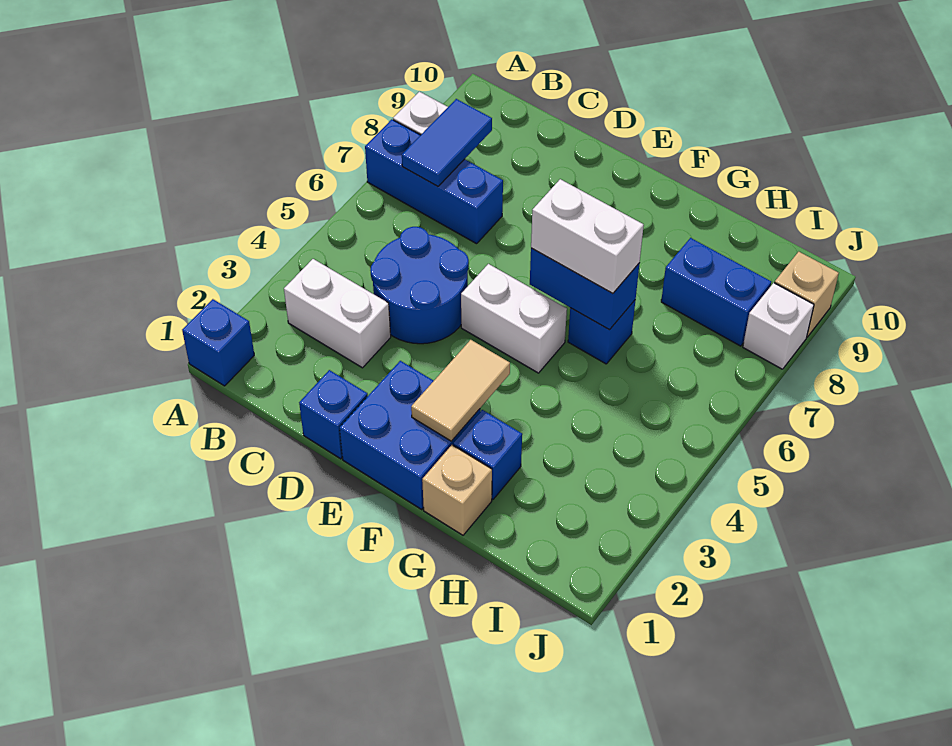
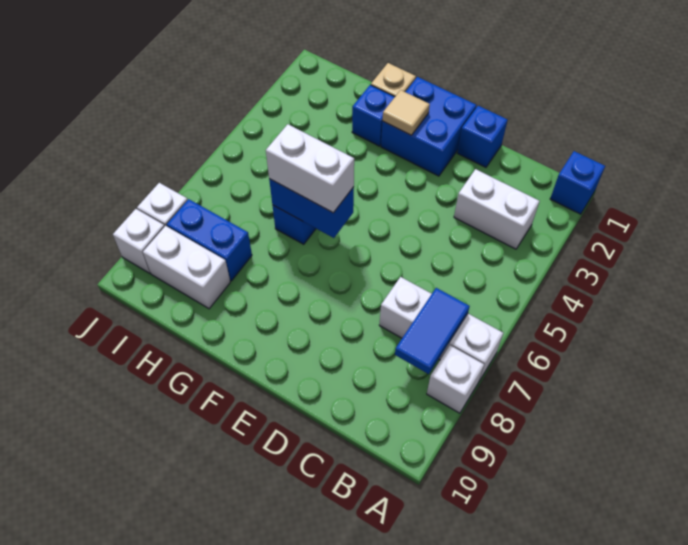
blue 1x3 brick [365,119,503,244] -> white 1x3 brick [379,277,503,381]
blue 2x2 round brick [371,227,469,344] -> none
white 1x2 brick [461,264,567,373] -> white 1x2 brick moved to [143,226,230,309]
tan 1x2 tile [411,340,510,441] -> tan 1x1 tile [383,90,430,135]
tan 1x1 brick [775,252,839,337] -> white 1x1 brick [113,209,165,273]

